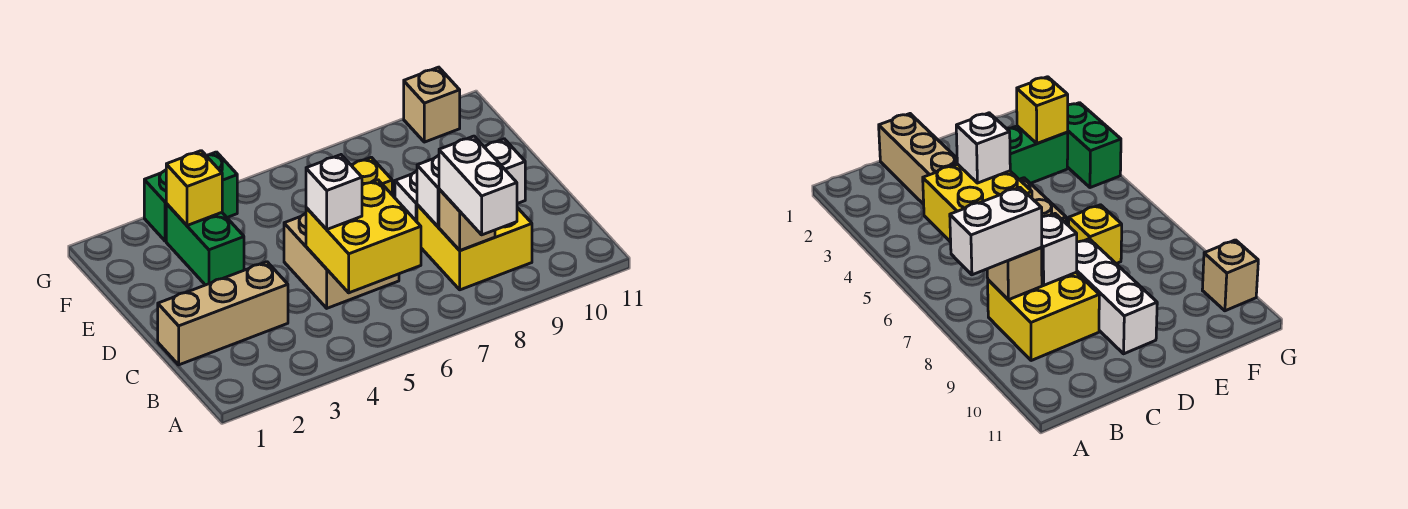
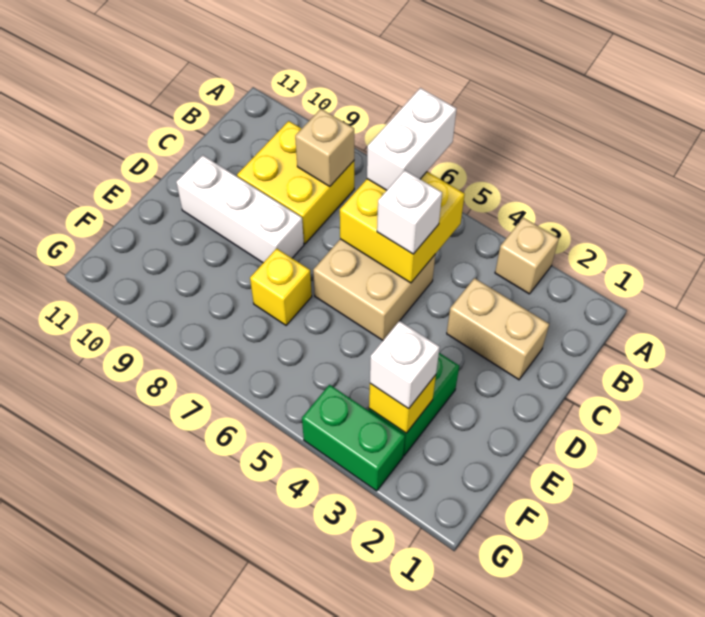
white 1x2 brick [439,136,517,235] -> white 1x2 brick moved to [367,88,456,190]
tan 1x3 brick [158,262,288,365] -> tan 1x2 brick [447,278,549,380]
white 1x1 brick [417,155,439,227] -> white 1x1 brick moved to [370,321,440,409]
tan 1x1 brick [404,67,460,142] -> tan 1x1 brick moved to [495,218,559,294]

